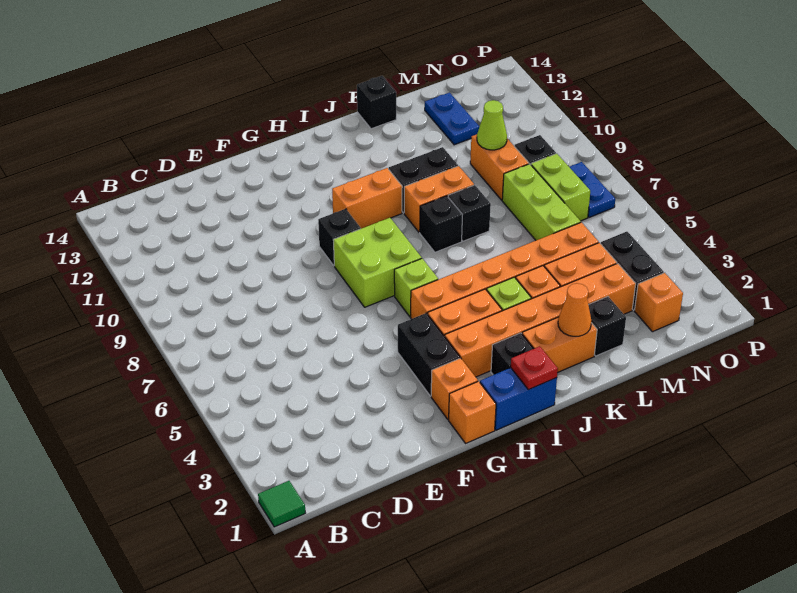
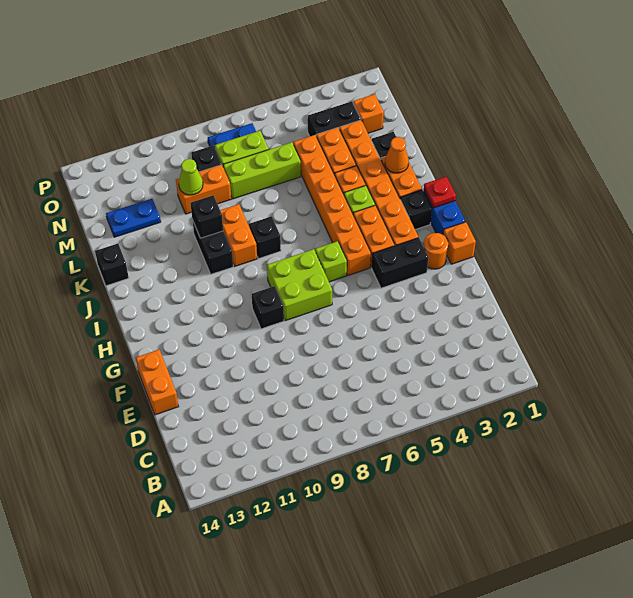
green 1x1 tile [258,481,305,527] -> none
orange 1x1 brick [431,358,478,419] -> orange 1x1 round brick [424,233,448,269]
orange 1x2 brick [332,168,402,229] -> orange 1x2 brick moved to [136,350,179,415]
black 1x1 brick [448,185,491,241] -> black 1x1 brick moved to [191,195,223,238]

